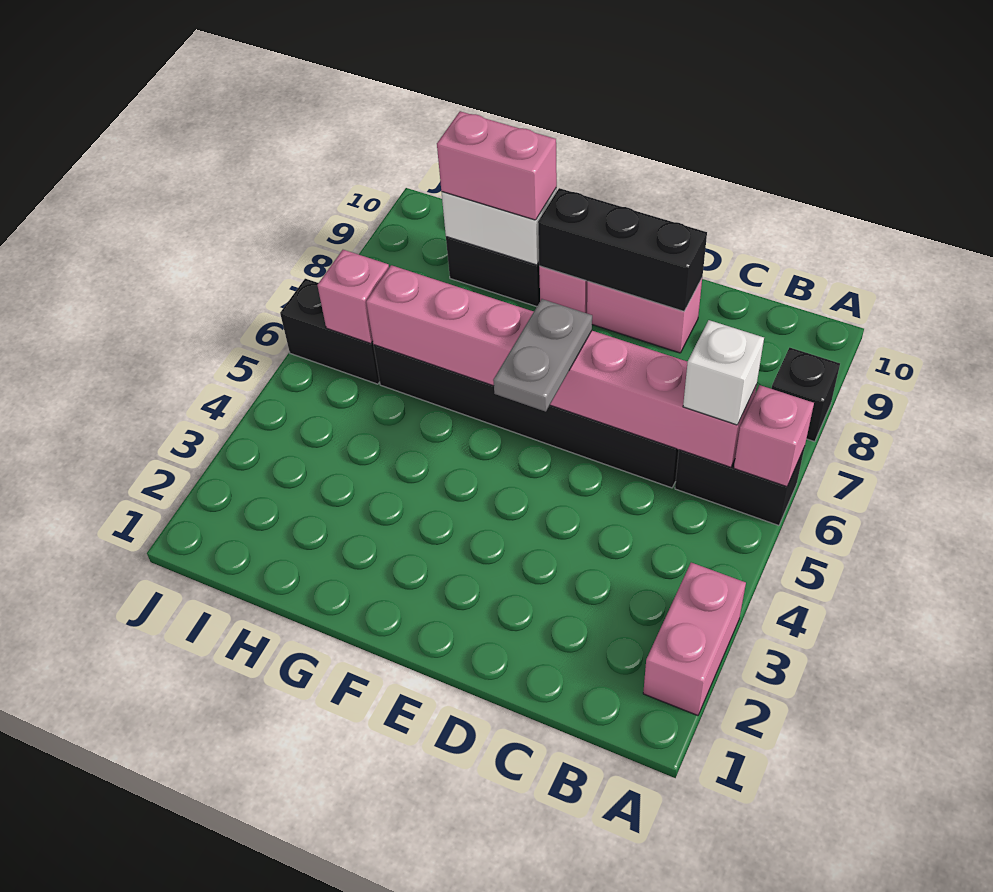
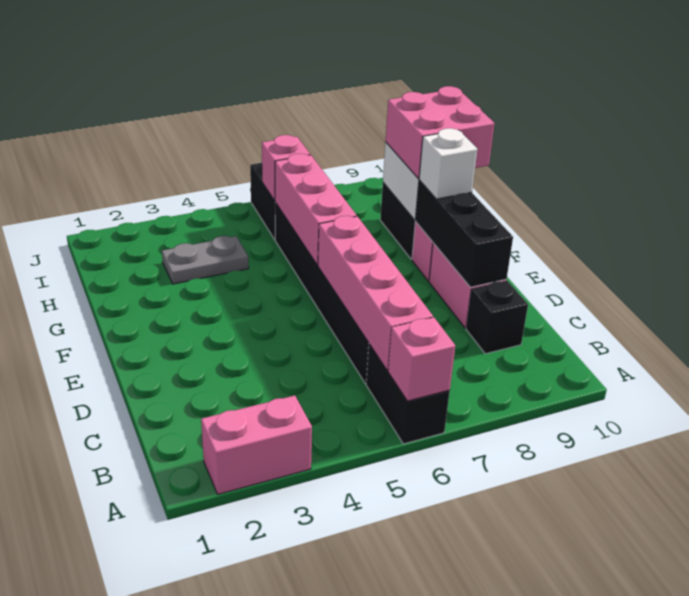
black 1x1 brick [772,348,840,442] -> black 1x1 brick moved to [466,281,528,354]
white 1x1 brick [683,320,764,425] -> white 1x1 brick moved to [419,128,477,199]
grey 1x2 plate [493,299,592,412] -> grey 1x2 plate moved to [162,236,249,284]
pink 1x2 brick [437,111,557,220] -> pink 2x2 brick [386,86,494,179]

